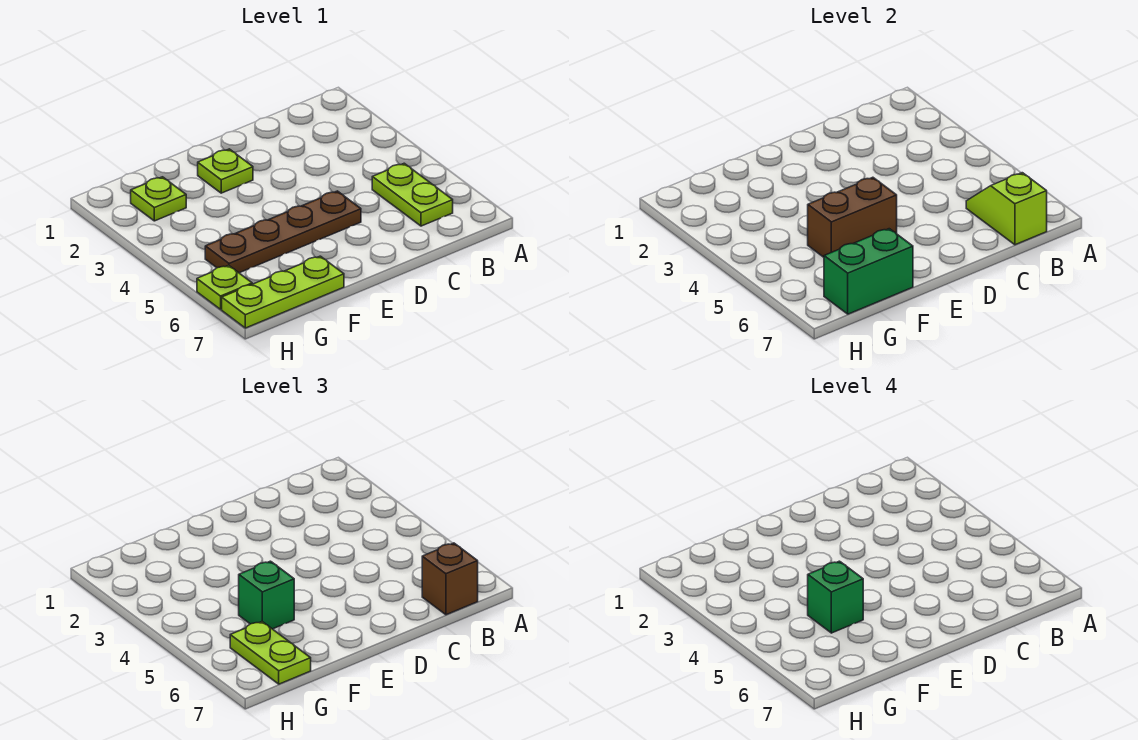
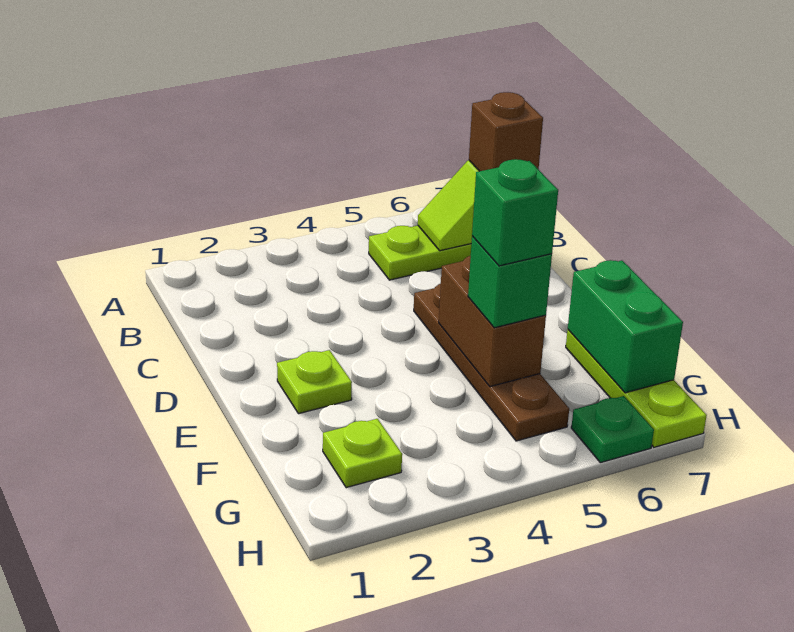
lime 1x2 plate [230,622,311,684] -> none
lime 1x1 plate [197,265,252,309] -> green 1x1 plate [571,396,654,463]

